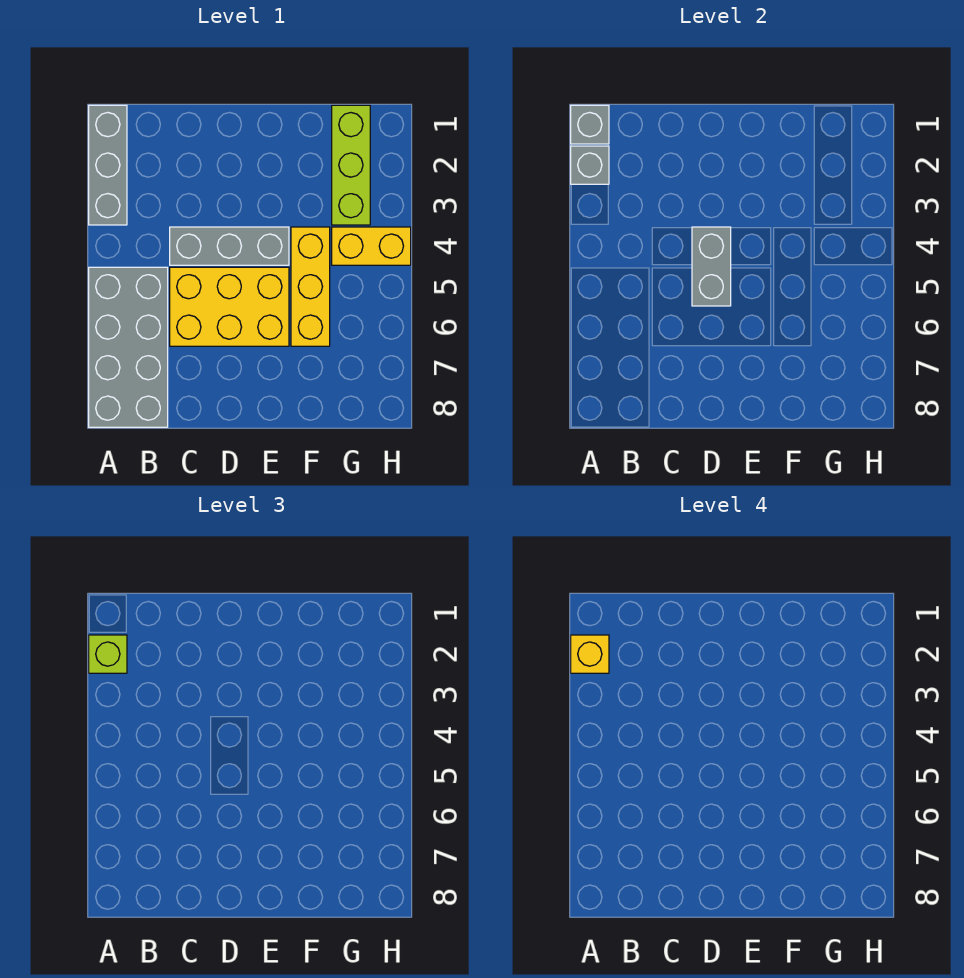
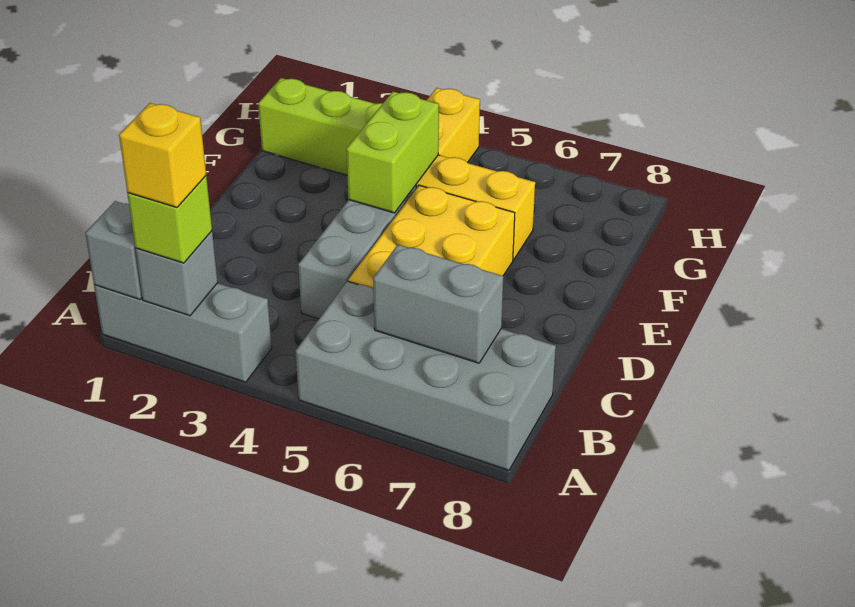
grey 1x2 brick [692,227,731,306] -> grey 1x2 brick moved to [373,245,503,363]
none -> lime 1x2 brick [346,92,439,213]

